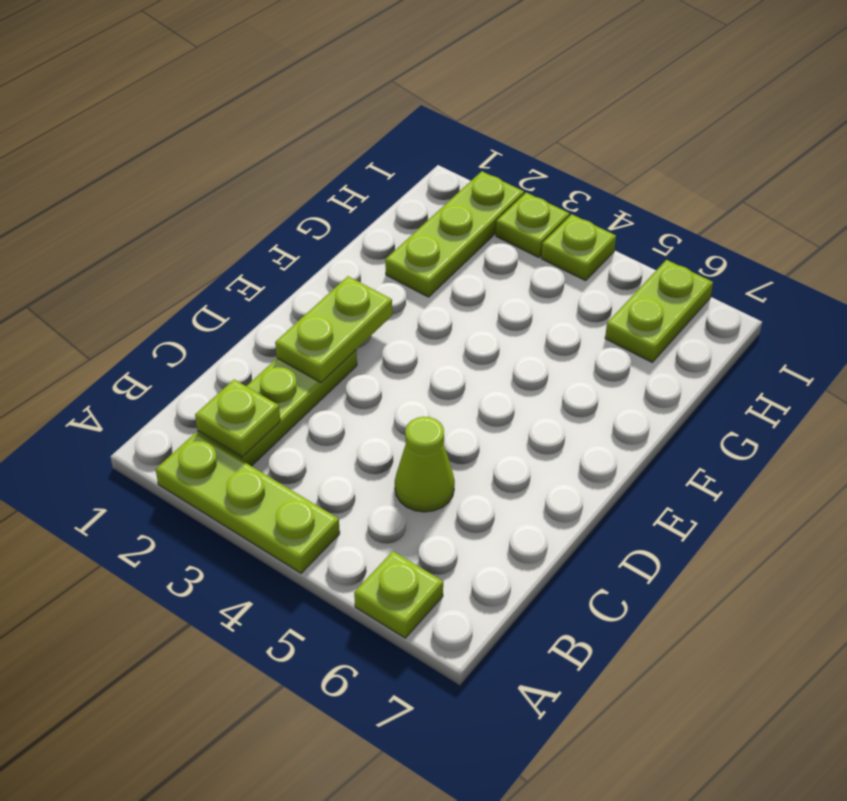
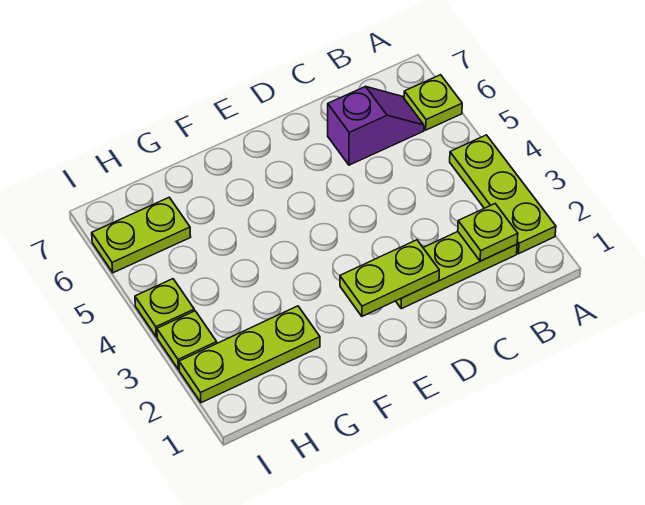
none -> purple 1x2 slope [328,86,424,165]
lime 1x1 cone [395,417,455,512] -> none

